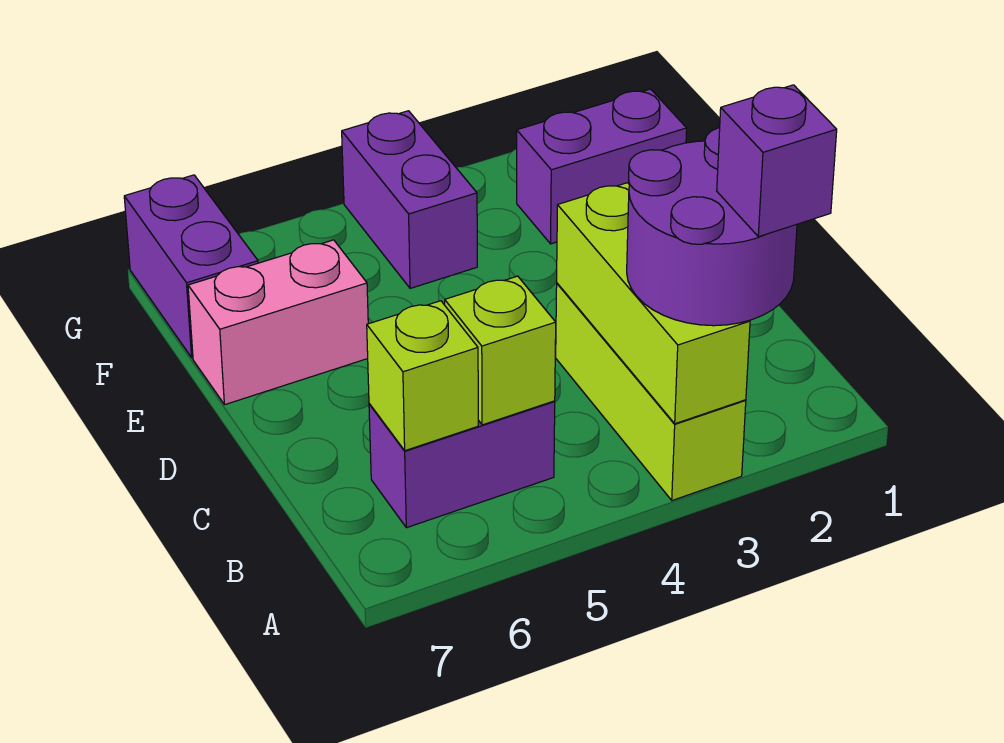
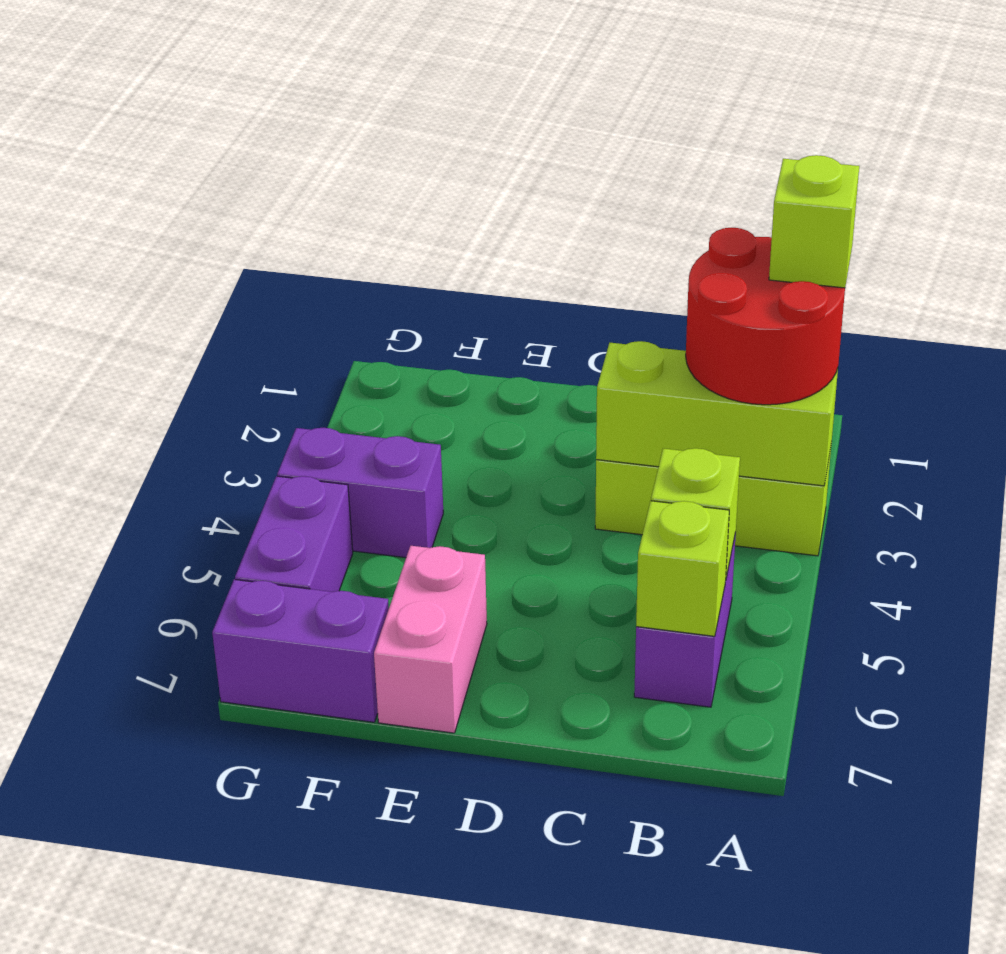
purple 2x2 round brick [627,128,797,326] -> red 2x2 round brick [686,228,845,405]
purple 1x1 brick [717,85,837,237] -> lime 1x1 brick [769,155,859,288]
purple 1x2 brick [517,89,687,244] -> purple 1x2 brick moved to [235,476,353,592]

